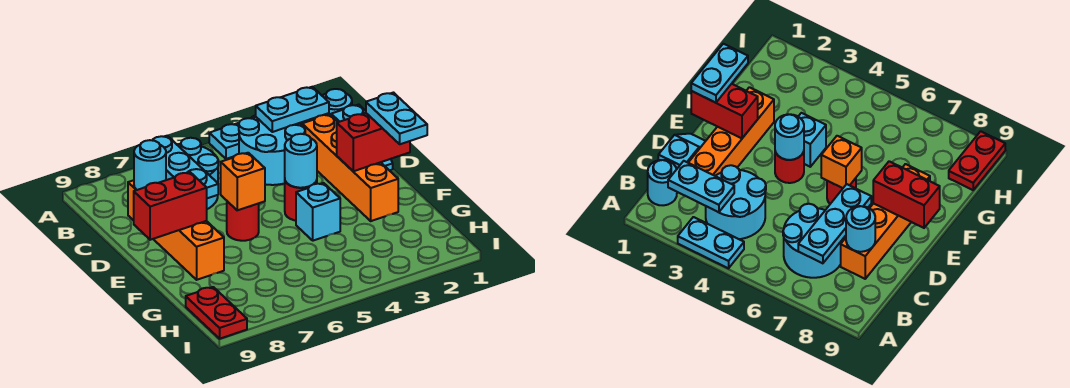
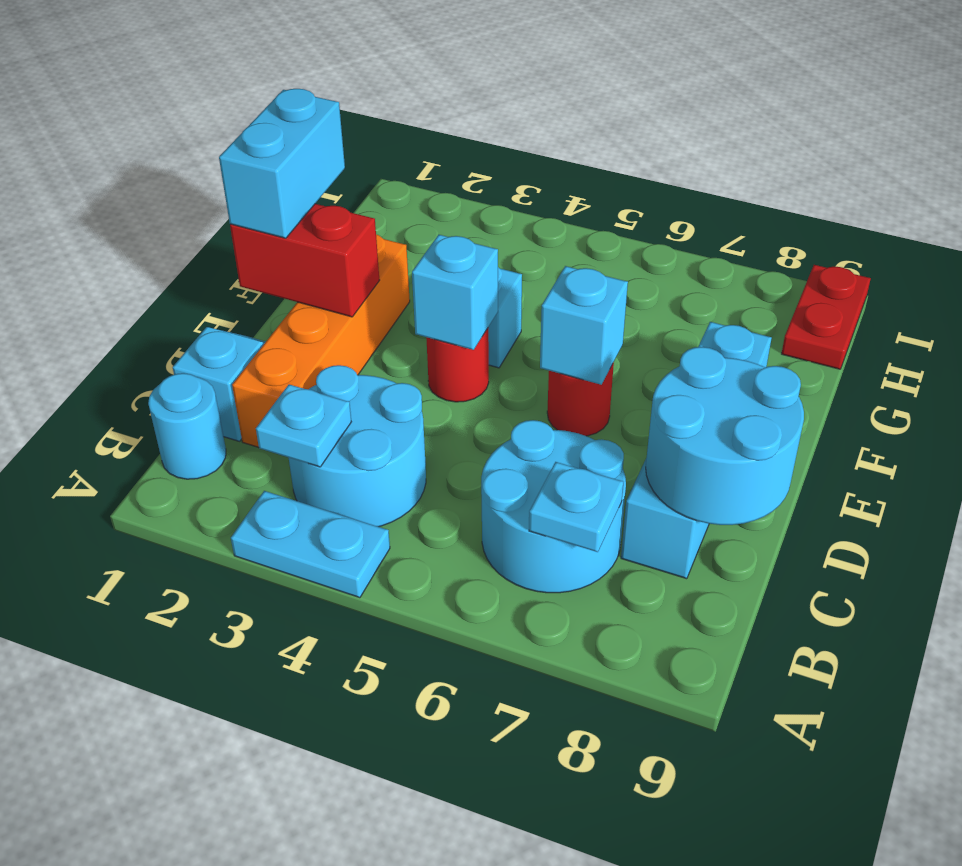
cyan 1x2 plate [256,87,329,132] -> cyan 1x1 plate [256,384,351,467]
cyan 1x3 plate [152,136,218,198] -> cyan 1x1 plate [529,462,623,552]
orange 1x4 brick [128,180,224,280] -> cyan 1x4 brick [621,322,772,579]
cyan 1x1 round brick [134,140,166,190] -> cyan 2x2 round brick [646,347,804,525]
cyan 1x2 plate [366,93,427,144] -> cyan 1x2 brick [219,89,345,238]
cyan 1x1 round brick [285,134,317,188] -> cyan 1x1 brick [412,235,498,350]
orange 1x1 brick [221,153,265,210] -> cyan 1x1 brick [540,266,628,385]
red 1x2 brick [134,172,207,240] -> none

